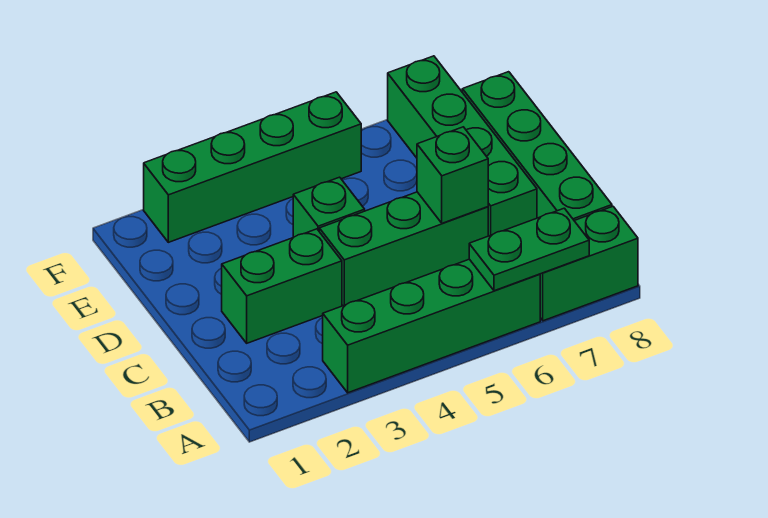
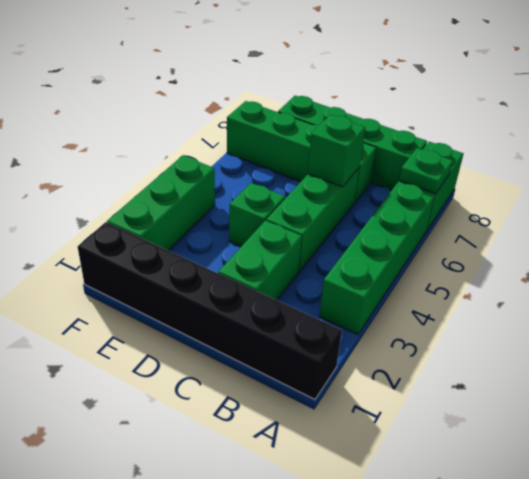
none -> black 1x6 brick [78,222,342,399]
green 1x2 plate [469,208,589,291] -> green 1x1 plate [399,148,453,193]
green 1x4 brick [144,92,361,242] -> green 1x3 brick [107,156,215,251]

